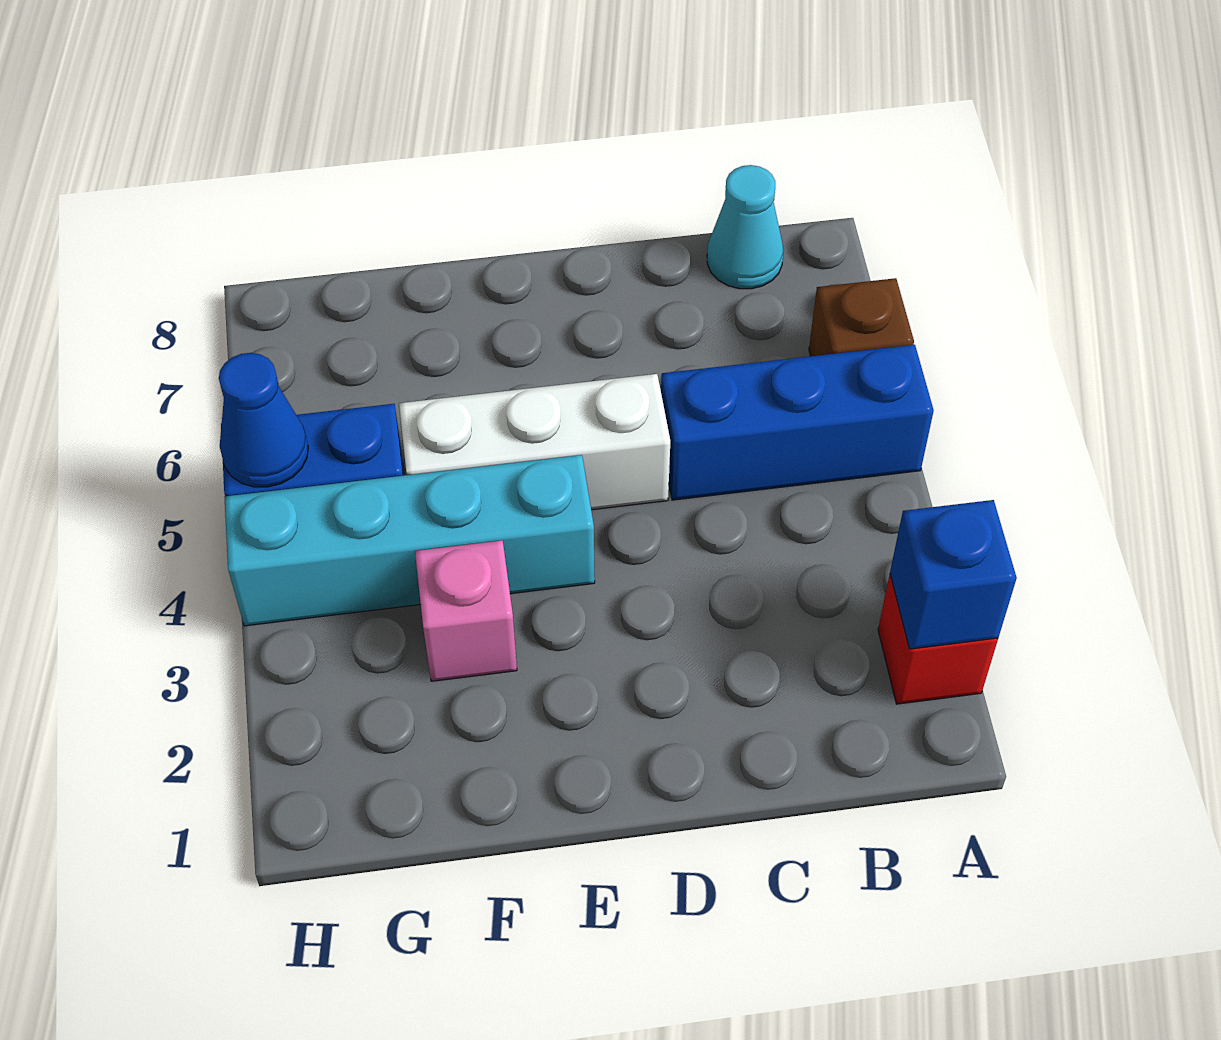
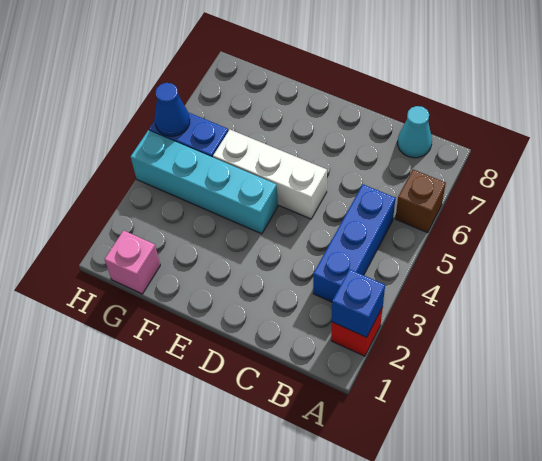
blue 1x3 brick [661,345,934,500] -> blue 1x3 brick turned to [313,184,396,302]
pink 1x1 brick [415,540,517,681] -> pink 1x1 brick moved to [105,230,160,294]

